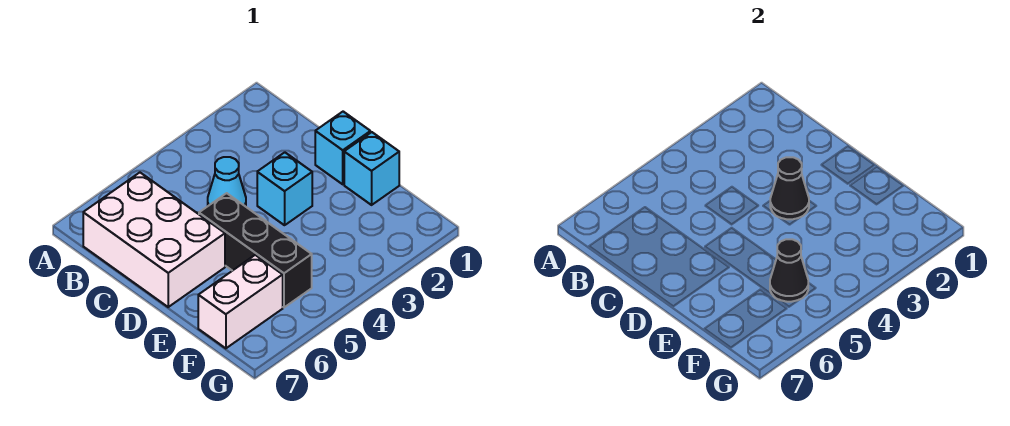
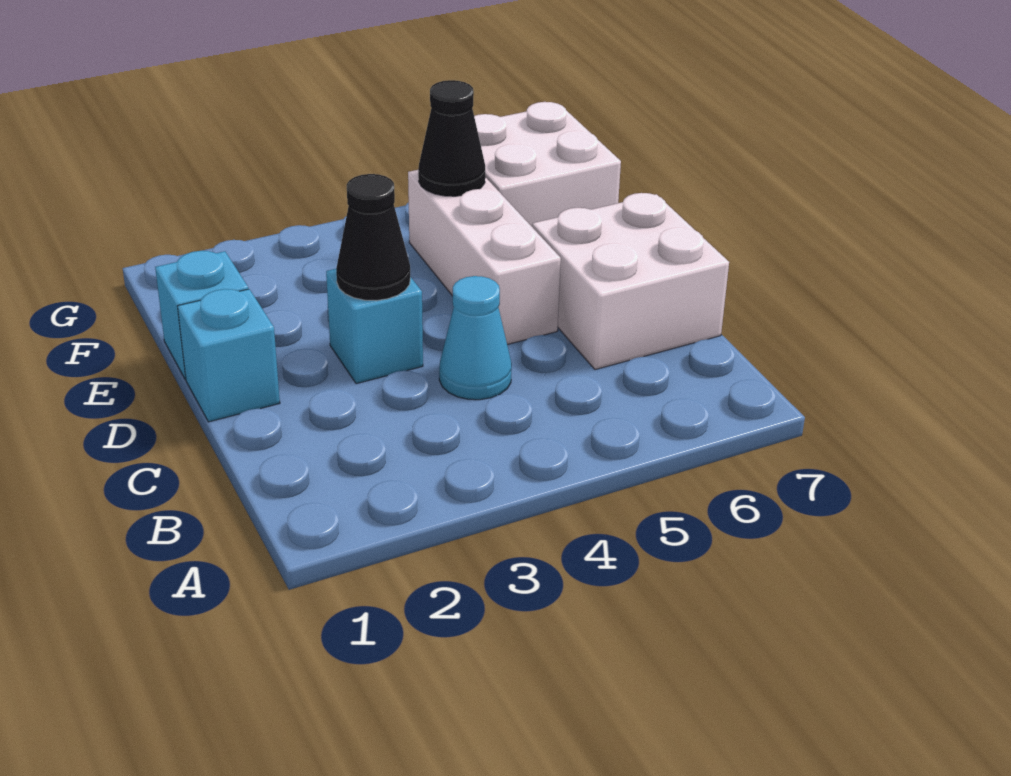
white 2x3 brick [83,173,225,307] -> white 2x2 brick [532,193,729,370]
black 1x3 brick [199,193,312,307] -> white 1x3 brick [408,170,561,345]
white 1x2 brick [198,255,283,348] -> white 2x2 brick [474,102,621,226]

